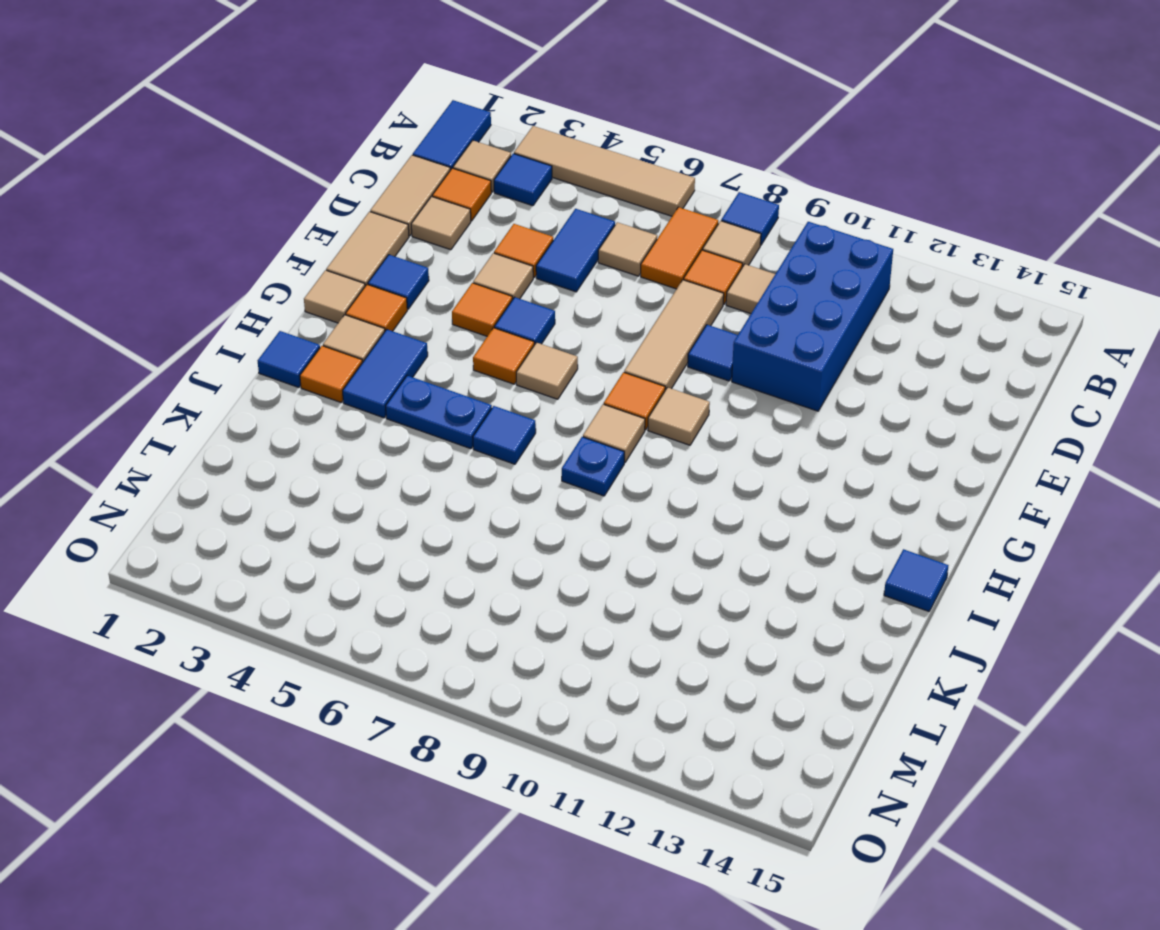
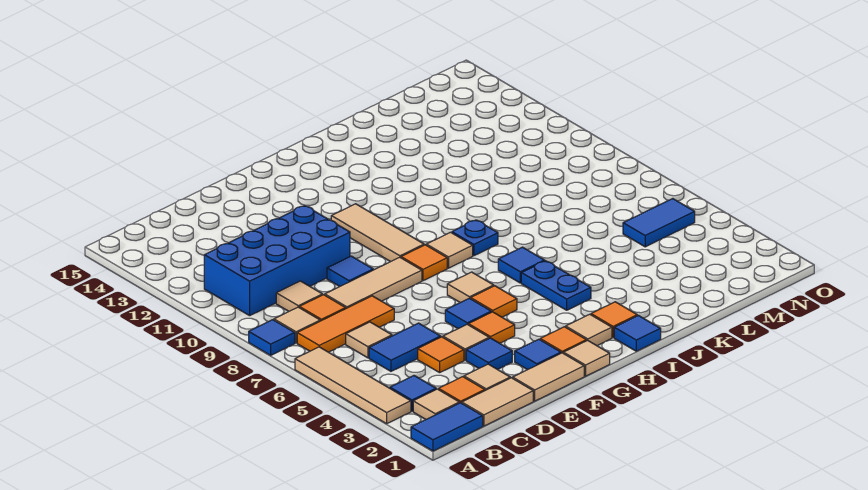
orange 1x2 tile [641,207,718,289] -> orange 1x3 tile [297,296,394,352]
tan 1x1 tile [648,387,710,445] -> tan 1x3 tile [331,204,424,262]
blue 1x2 tile [343,329,428,418] -> blue 1x2 tile moved to [623,199,695,247]
blue 1x1 tile [884,549,948,611] -> blue 1x1 tile moved to [466,338,512,370]

